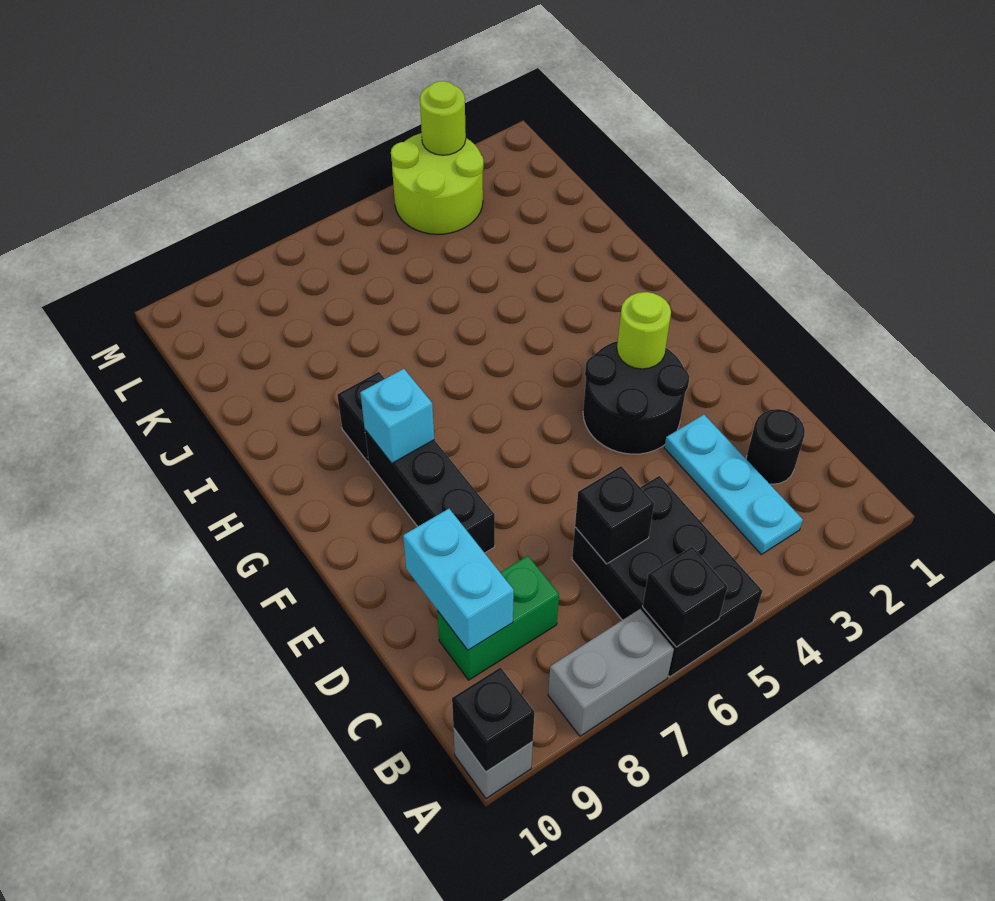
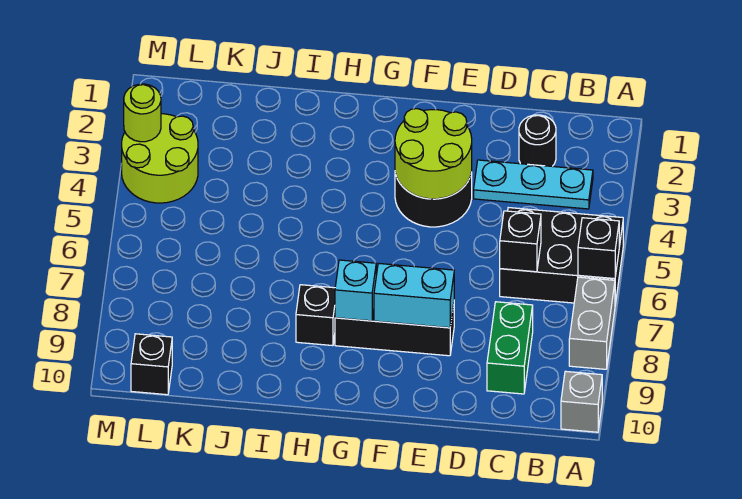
black 1x1 brick [452,667,534,772] -> black 1x1 brick moved to [131,334,172,395]
cyan 1x2 brick [403,509,514,650] -> cyan 1x2 brick moved to [374,263,454,328]
lime 1x1 round brick [617,292,671,369] -> lime 2x2 round brick [395,109,472,199]

